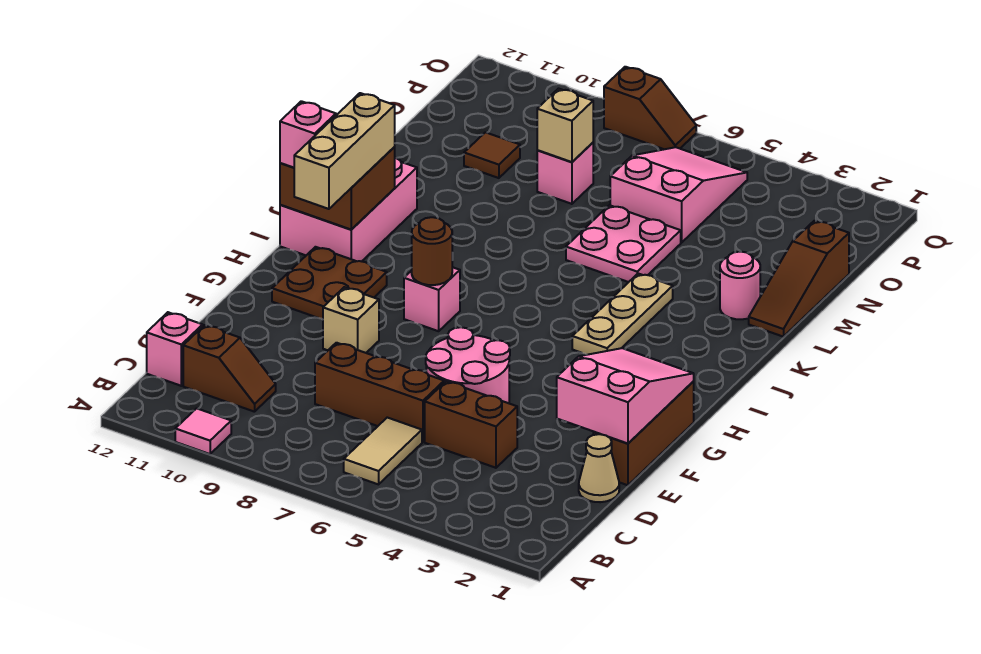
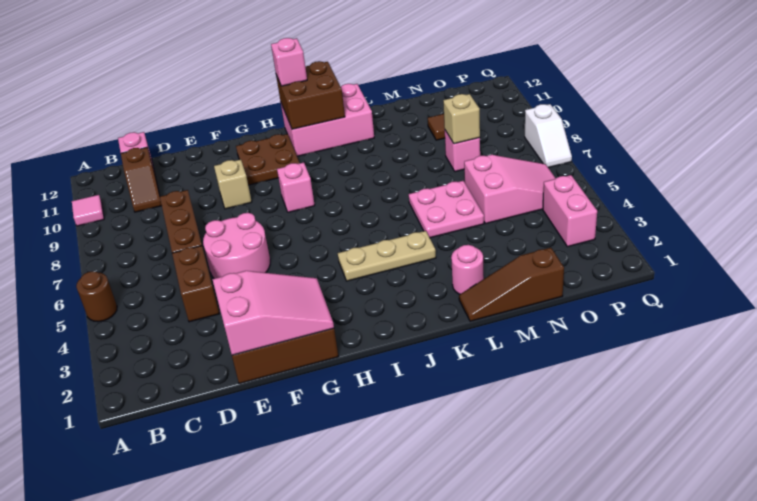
tan 1x2 tile [344,418,422,484] -> none
tan 1x1 cone [579,434,619,502] -> none
brown 1x1 round brick [412,217,452,285] -> brown 1x1 round brick moved to [76,271,117,322]
tan 1x3 brick [294,93,395,209] -> none
none -> pink 1x2 brick [543,175,597,247]
brown 1x2 slope [604,67,696,149] -> white 1x2 slope [525,104,572,168]

